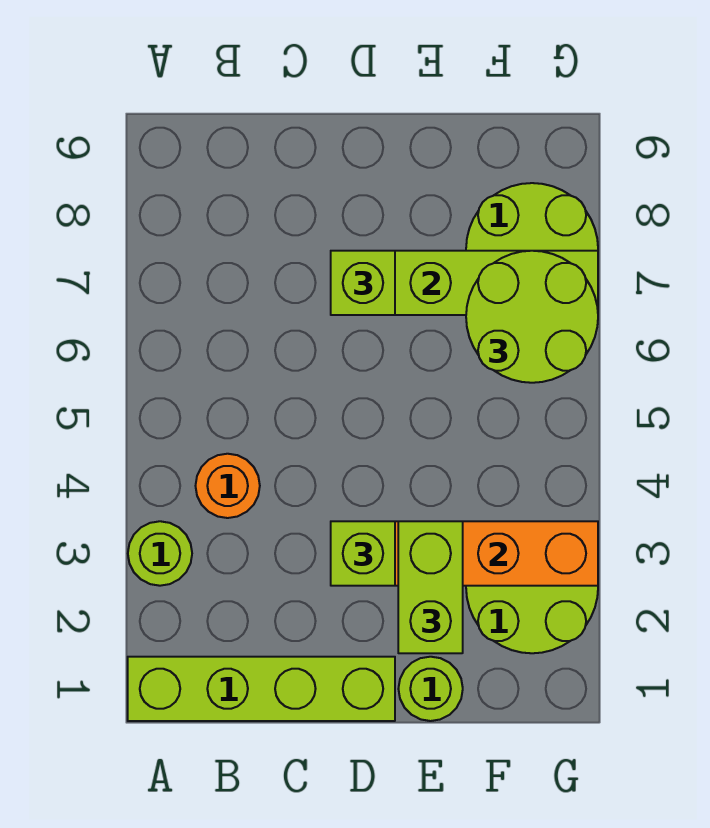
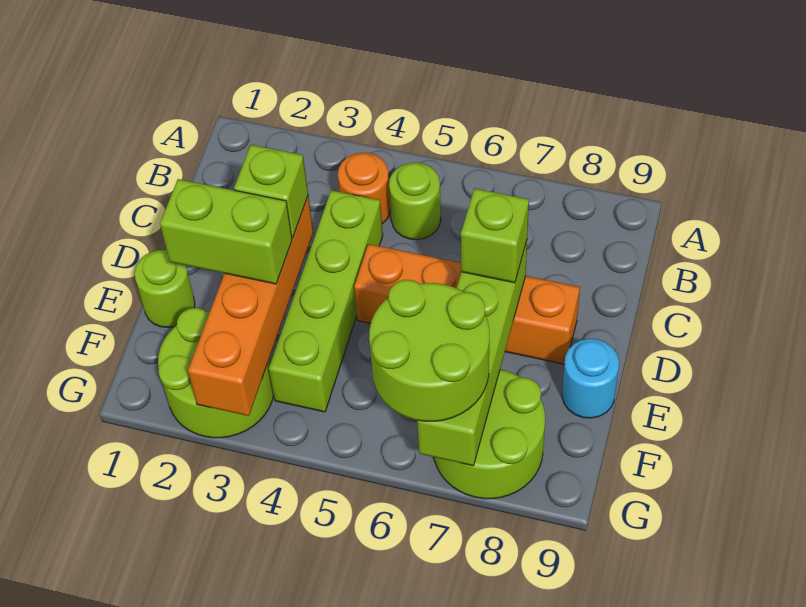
lime 1x4 brick [128,657,395,721] -> lime 1x4 brick moved to [269,190,383,412]
lime 1x1 round brick [128,521,192,586] -> lime 1x1 round brick moved to [389,163,441,240]
none -> orange 1x4 brick [354,244,580,364]
none -> cyan 1x1 round brick [562,339,619,418]

